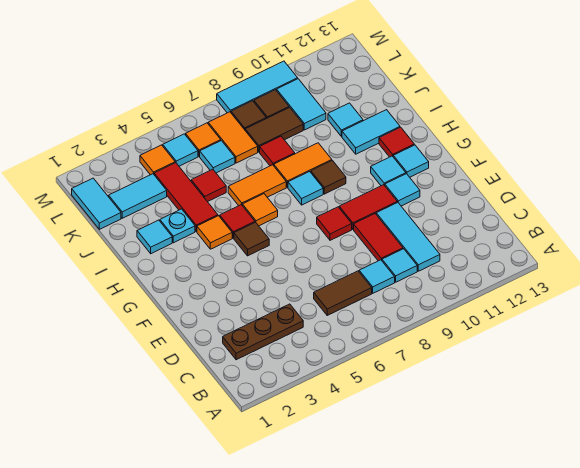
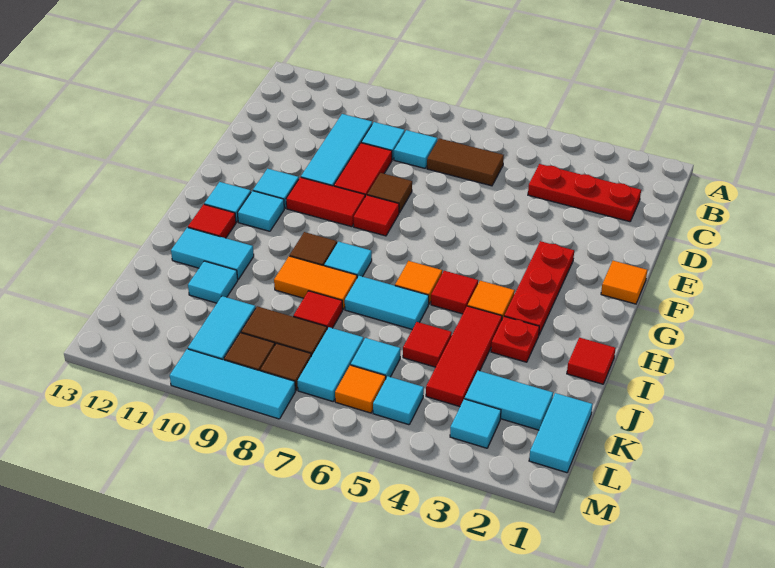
brown 1x3 plate [223,304,303,360] -> red 1x3 plate [528,164,641,222]
none -> red 1x3 plate [504,241,574,334]
brown 1x1 tile [234,222,269,256] -> brown 1x1 tile moved to [367,173,412,213]
none -> red 1x1 tile [567,338,616,384]
cyan 1x1 tile [137,220,172,254] -> cyan 1x1 tile moved to [450,399,501,448]
cyan 1x1 plate [160,209,195,243] -> red 1x1 plate [491,316,539,362]
orange 1x2 tile [228,165,286,206] -> cyan 1x2 tile [345,276,429,329]
orange 1x2 tile [208,112,258,163] -> cyan 1x2 tile [298,327,364,402]
orange 1x1 tile [140,145,175,175] -> orange 1x1 tile moved to [601,261,647,304]

